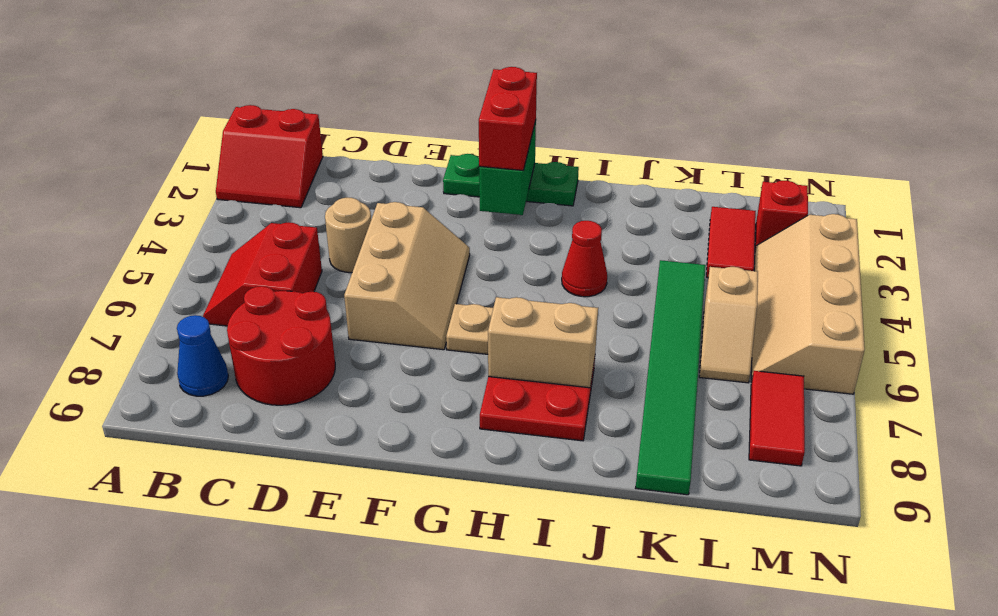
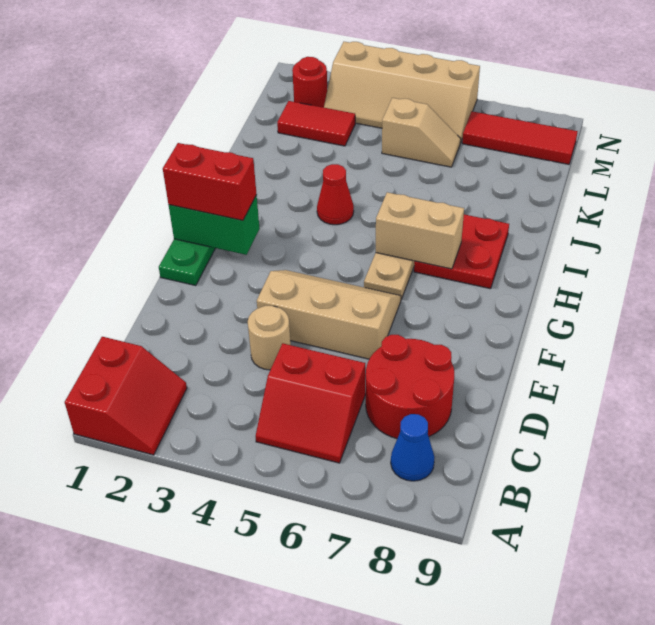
tan 1x2 brick [488,297,598,388] -> tan 1x2 brick turned to [376,192,464,269]
green 1x6 tile [636,260,706,495] -> none
red 1x1 brick [755,181,808,250] -> red 1x1 round brick [292,57,327,107]
red 1x2 tile [749,371,805,466] -> red 1x3 tile [462,111,578,164]

